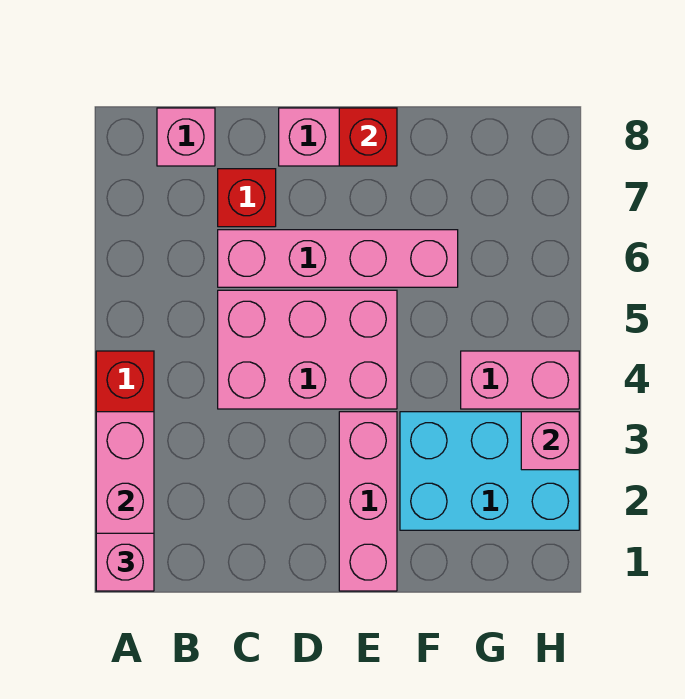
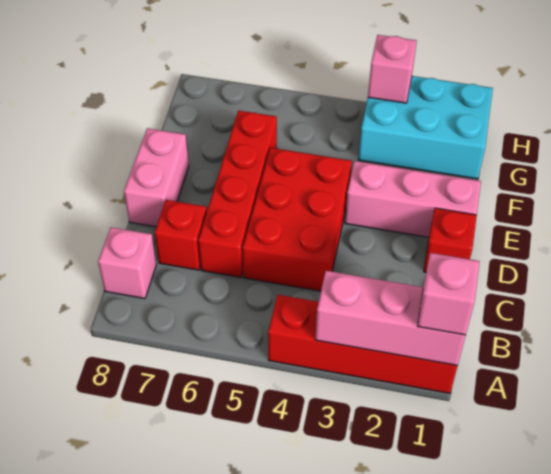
pink 2x3 brick [218,290,397,409] -> red 2x3 brick [243,148,352,291]
pink 1x4 brick [218,230,458,287] -> red 1x4 brick [198,111,277,277]
red 1x1 brick [339,108,397,166] -> red 1x1 brick moved to [424,208,477,272]
cyan 2x3 brick [400,412,579,530] -> cyan 2x3 brick turned to [358,76,493,179]
pink 1x2 brick [461,351,579,409] -> none

